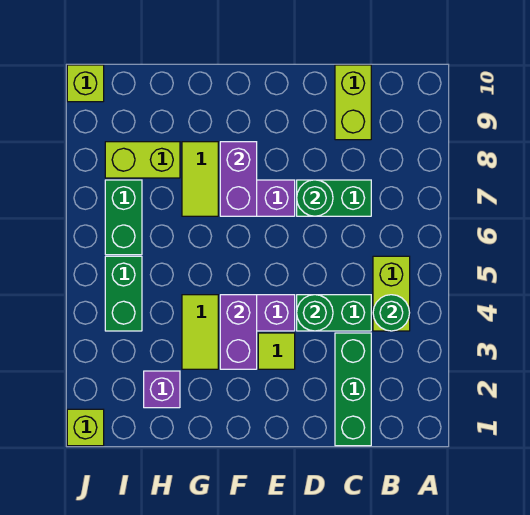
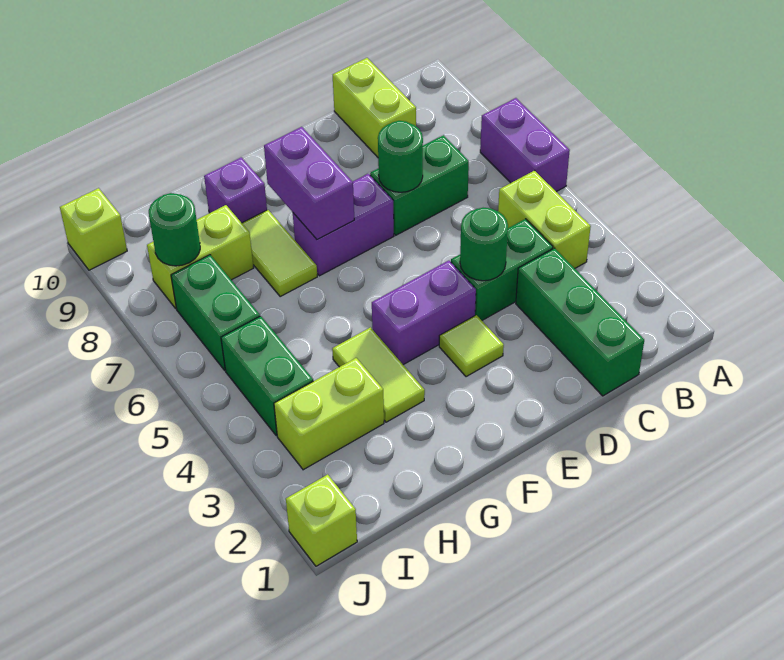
green 1x1 round brick [373,295,410,331] -> green 1x1 round brick moved to [149,193,200,266]
purple 1x2 brick [220,295,257,369] -> purple 1x2 brick moved to [480,98,570,192]
purple 1x1 brick [144,371,180,408] -> purple 1x1 brick moved to [204,157,267,223]
none -> lime 1x2 brick [274,358,384,470]

